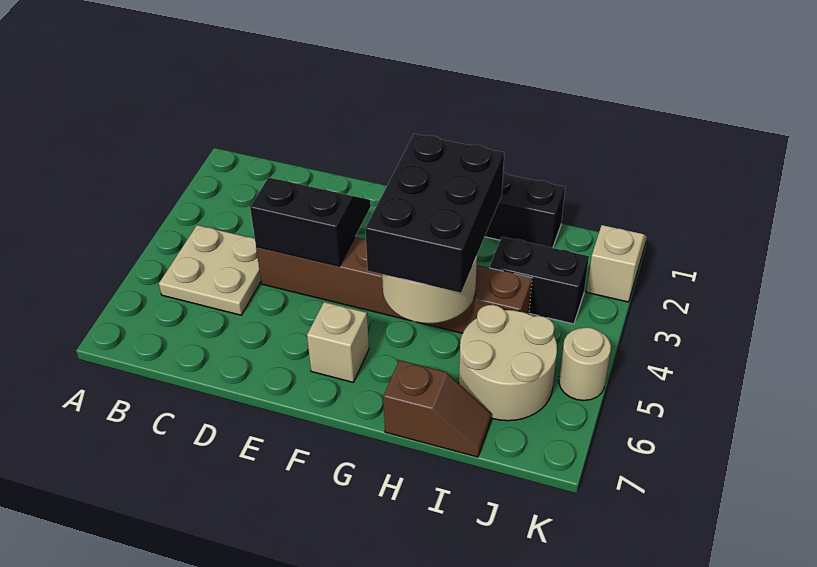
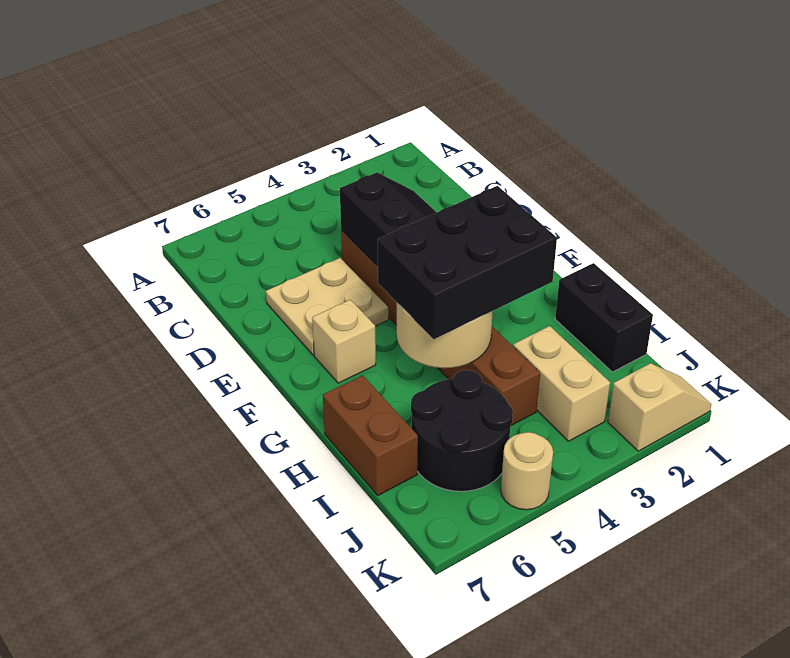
tan 2x2 plate [159,225,261,315] -> tan 2x2 plate moved to [266,258,388,355]
brown 1x2 slope [383,360,492,457] -> brown 1x2 brick [323,375,418,495]
black 1x2 brick [489,237,589,324] -> tan 1x2 brick [513,326,610,441]
tan 2x2 round brick [459,305,557,421] -> black 2x2 round brick [411,370,513,491]

